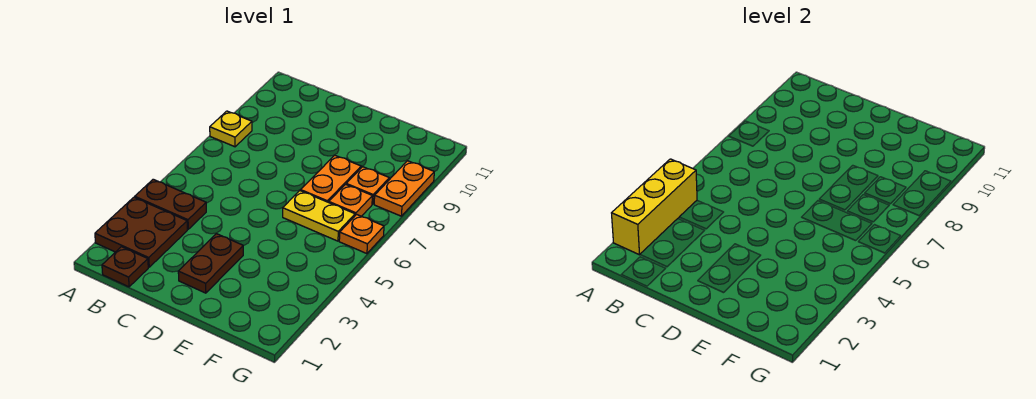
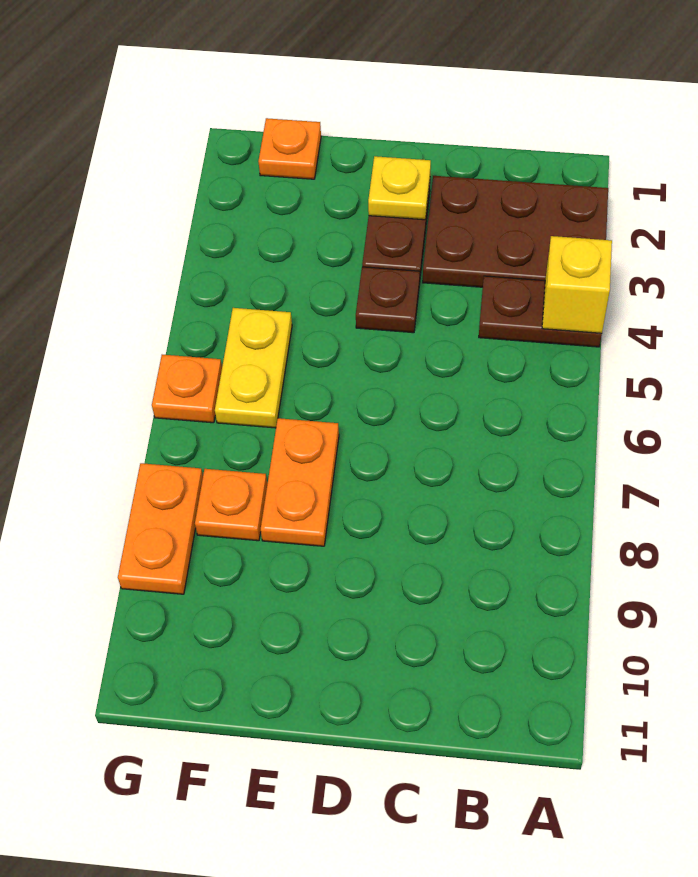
brown 2x2 plate [95,197,187,267] -> brown 2x3 plate [423,176,608,287]
yellow 1x3 brick [612,159,697,255] -> yellow 1x1 brick [542,236,612,333]
yellow 1x1 plate [210,111,252,147] -> yellow 1x1 plate moved to [368,156,431,220]
brown 1x1 plate [102,247,148,287] -> brown 1x1 plate moved to [356,267,420,333]
yellow 1x2 plate [283,191,355,241] -> yellow 1x2 plate turned to [215,308,292,428]
orange 1x1 plate [329,184,372,216] -> orange 1x1 plate moved to [258,118,321,179]

